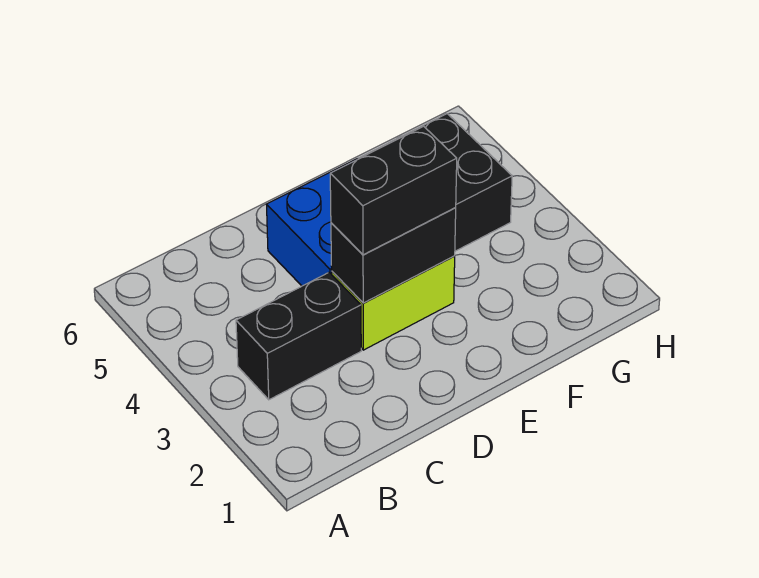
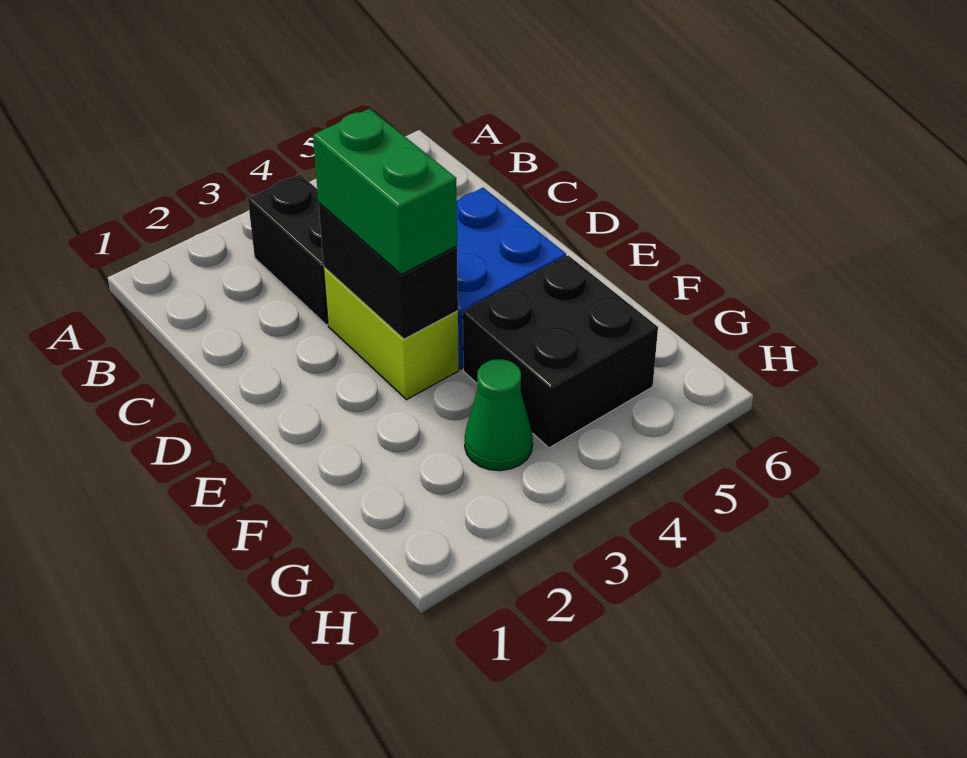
black 1x2 brick [330,126,457,255] -> green 1x2 brick [313,108,457,274]
none -> green 1x1 cone [465,359,533,471]

